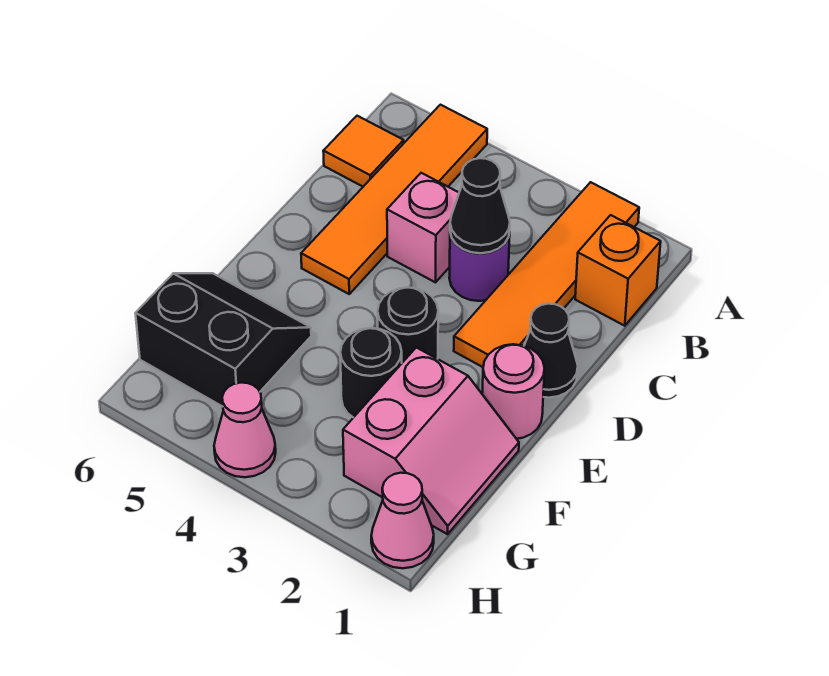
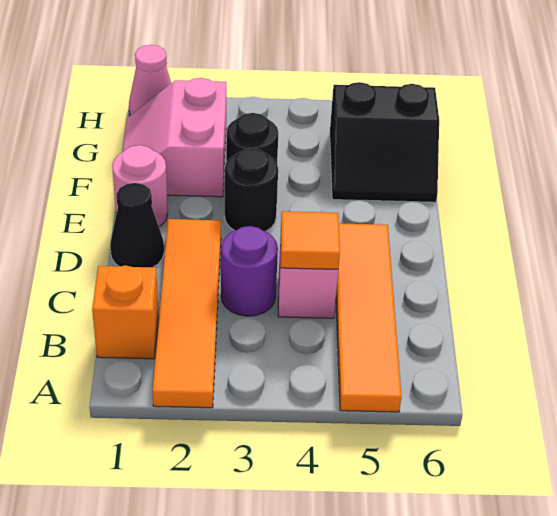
orange 1x1 tile [323,116,404,187] -> orange 1x1 tile moved to [281,211,340,269]
black 1x1 cone [450,158,510,253] -> none
pink 1x1 cone [214,383,276,477] -> none

